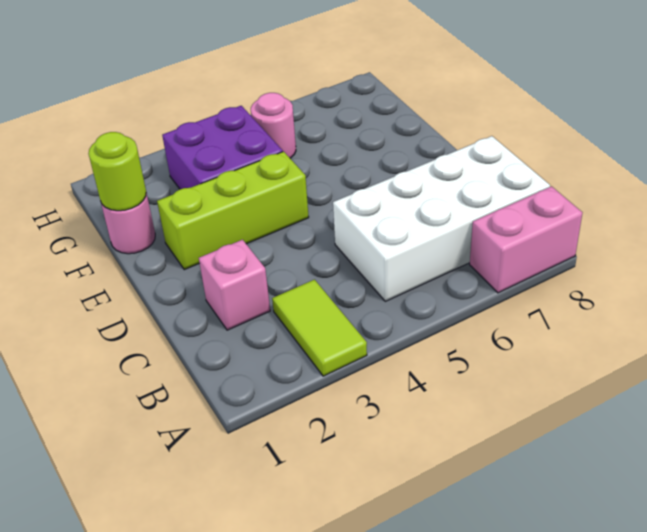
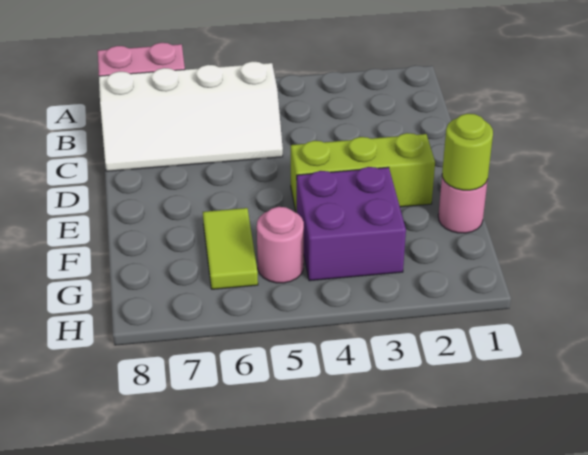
lime 1x2 tile [272,280,367,376] -> lime 1x2 tile moved to [203,208,258,289]
white 2x4 brick [333,136,550,301] -> white 2x4 slope [99,61,283,171]
pink 1x1 brick [199,240,270,330] -> none

